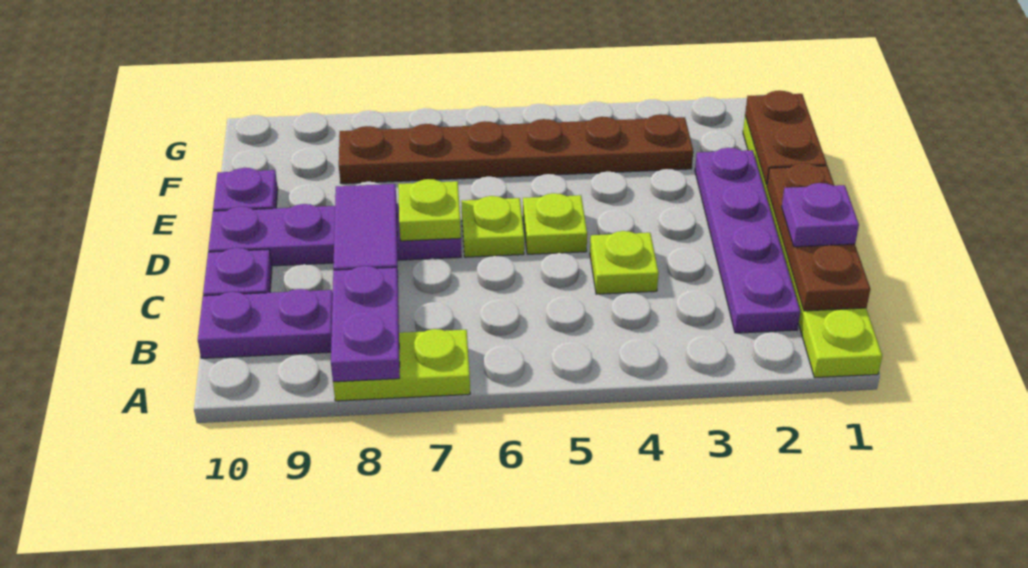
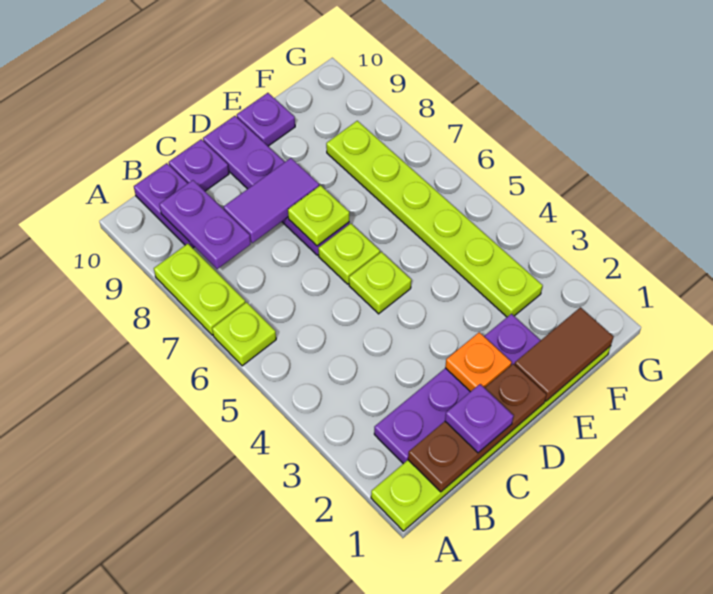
purple 1x2 plate [331,266,400,382] -> purple 1x2 plate turned to [159,180,251,269]
lime 1x1 plate [590,231,659,294] -> lime 1x1 plate moved to [212,302,276,366]
none -> orange 1x1 plate [445,332,511,392]
brown 1x2 plate [745,91,827,185] -> brown 1x2 tile [514,307,614,401]
brown 1x6 plate [339,114,693,184] -> lime 1x6 plate [326,121,542,317]

